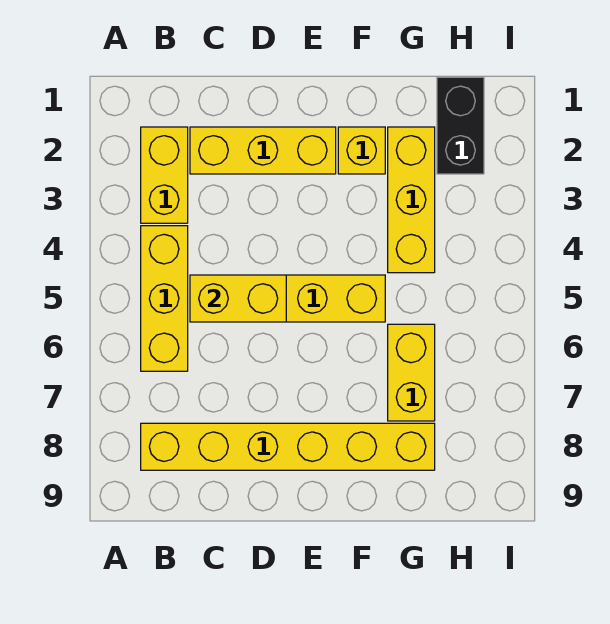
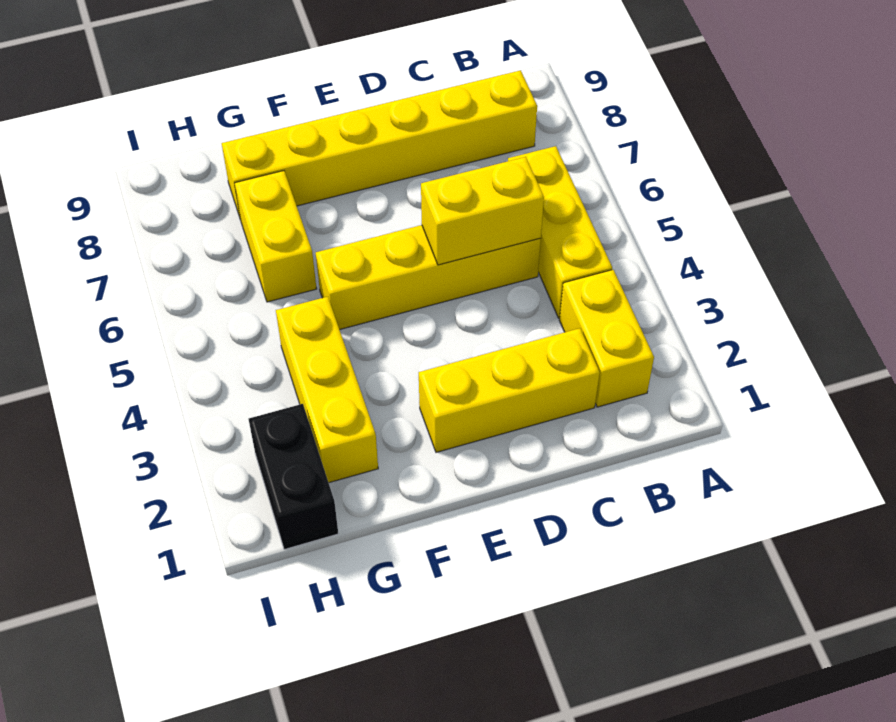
yellow 1x1 brick [338,127,385,174] -> none

